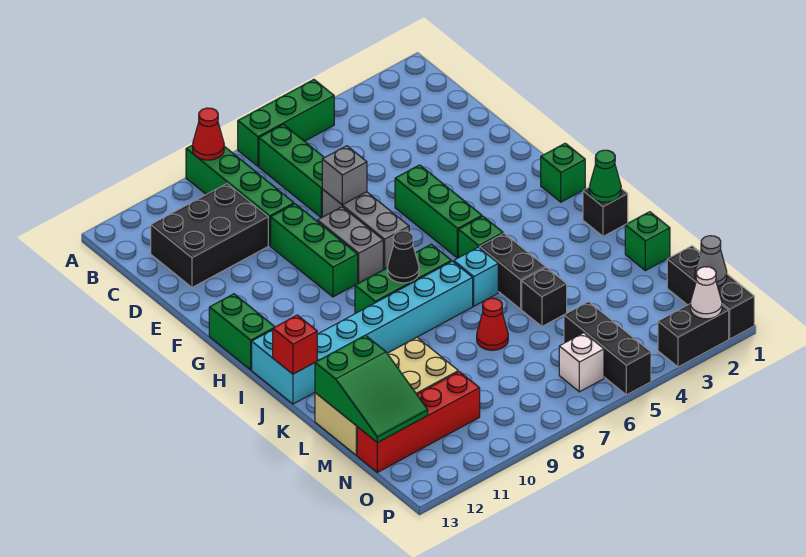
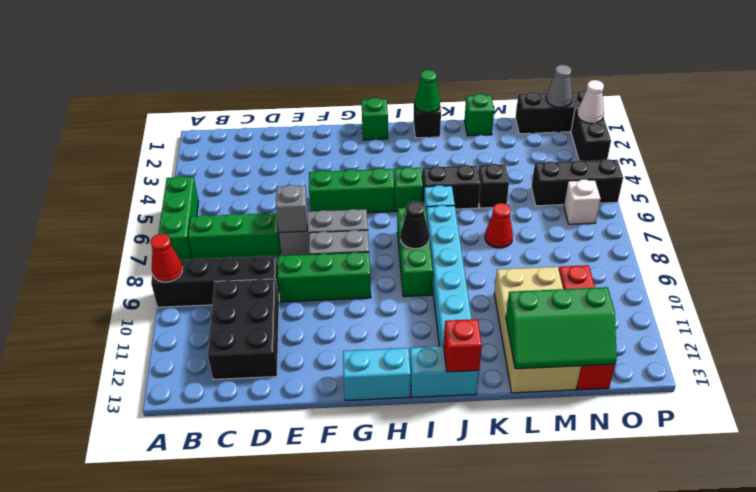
green 1x4 brick [186,145,294,246] -> black 1x4 brick [151,256,279,307]
green 1x2 brick [209,294,275,370] -> cyan 1x2 brick [343,348,411,401]
green 2x3 slope [315,335,428,443] -> green 2x3 slope turned to [506,287,617,369]

